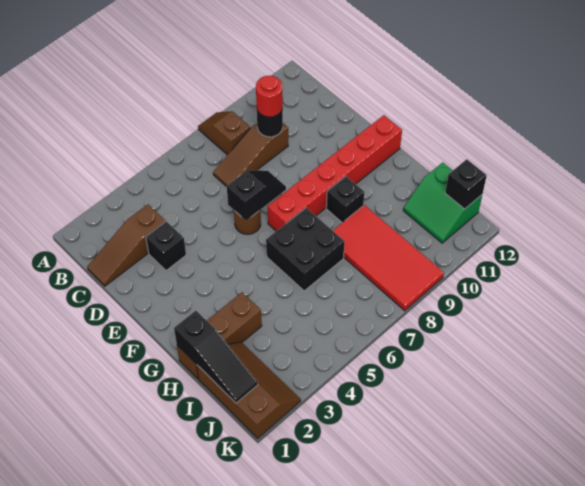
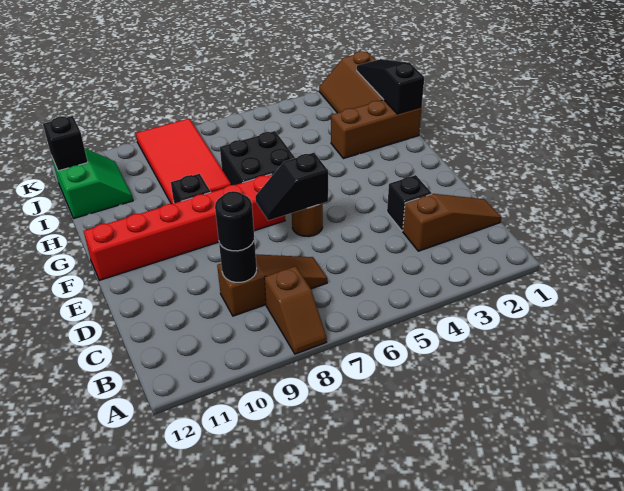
red 1x1 round brick [256,76,283,117] -> black 1x1 round brick [215,191,254,251]

